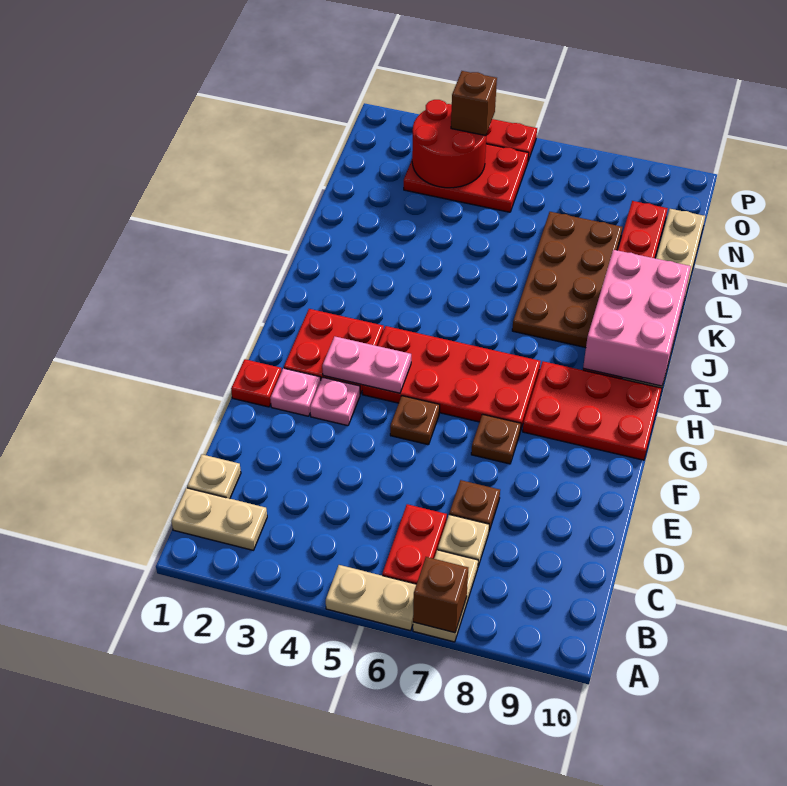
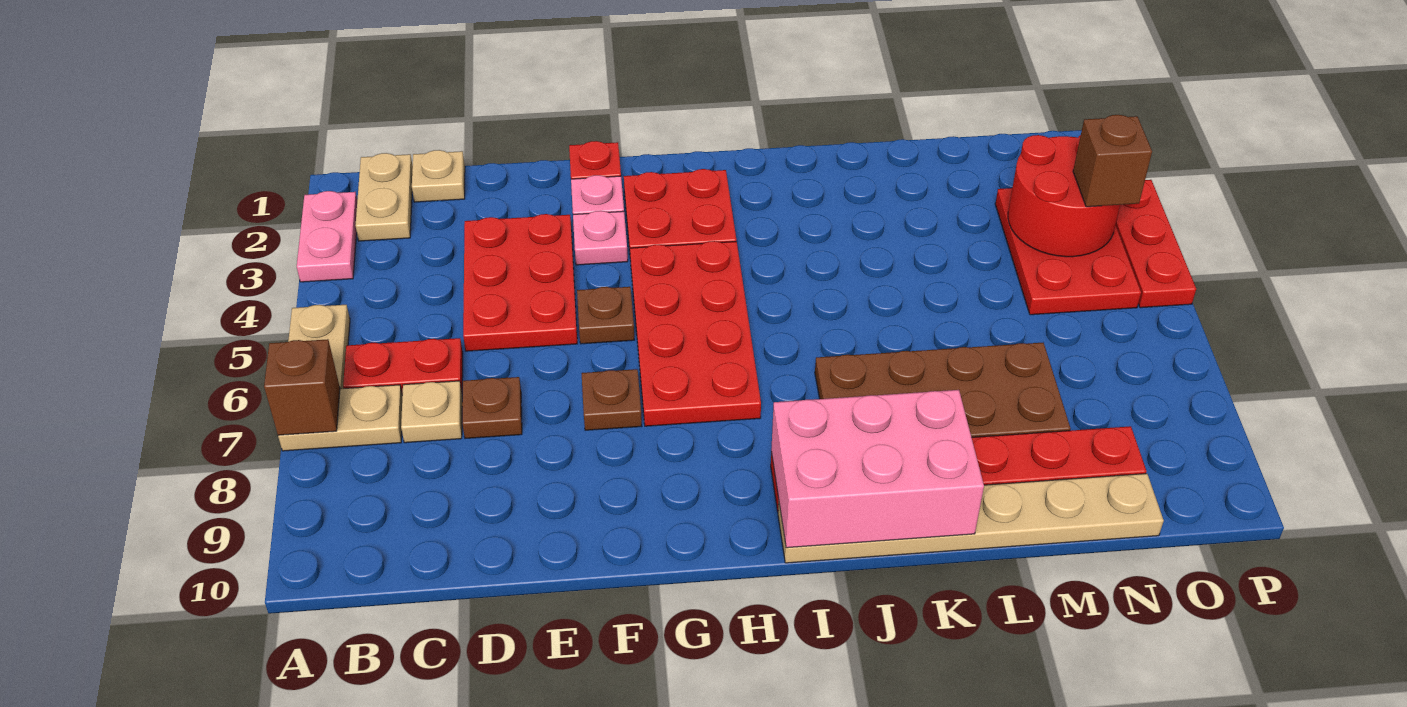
pink 1x2 plate [322,336,411,393] -> pink 1x2 plate moved to [297,191,357,282]
red 2x3 plate [523,361,662,460] -> red 2x3 plate moved to [463,214,577,351]

